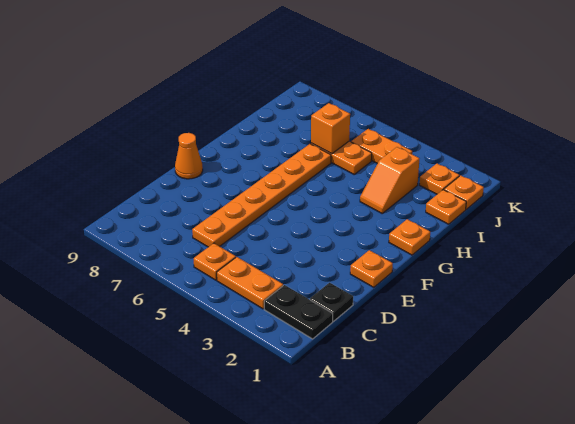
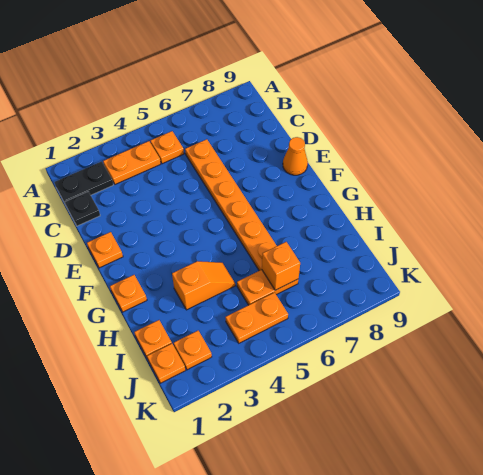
orange 1x2 slope [360,147,419,213] -> orange 1x2 slope turned to [172,261,235,310]

